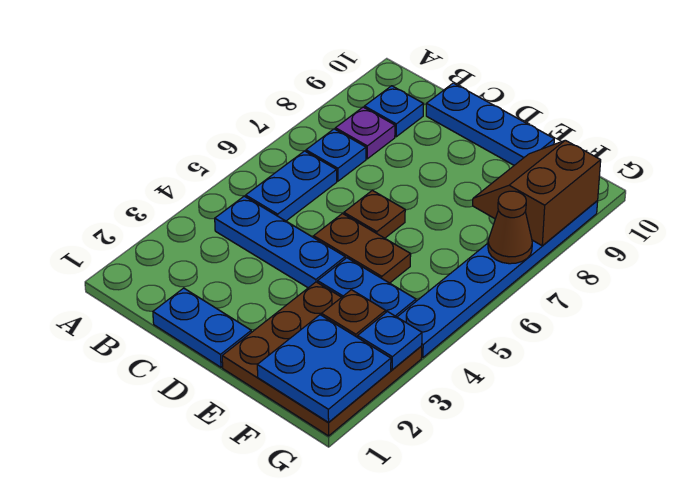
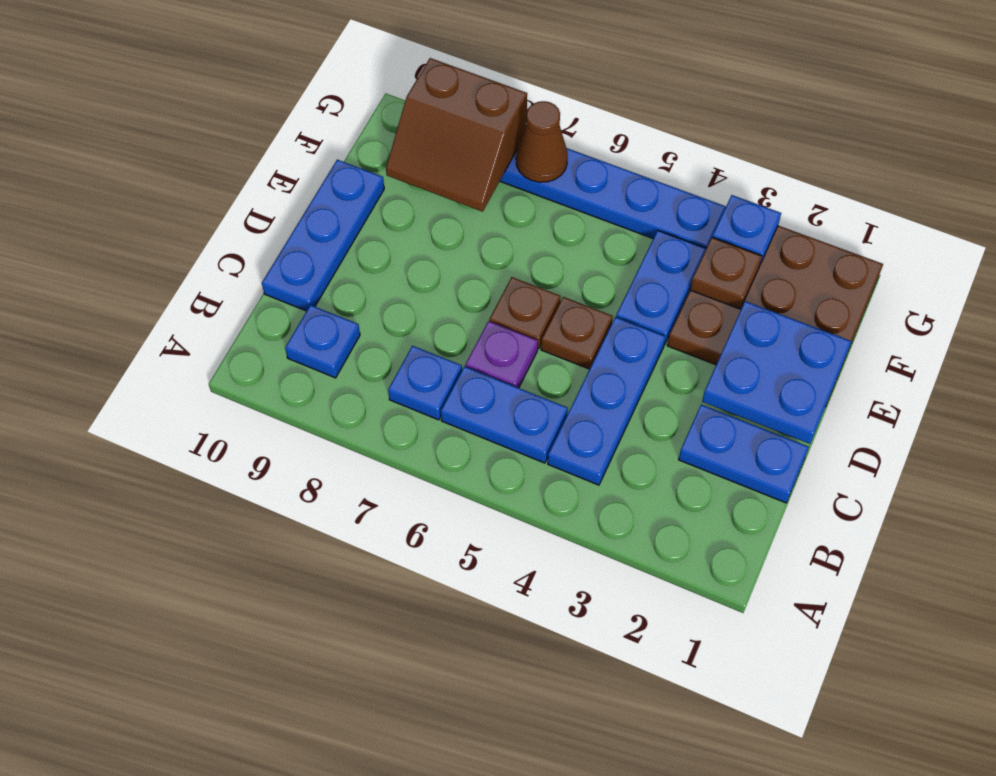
purple 1x1 plate [335,107,395,159] -> purple 1x1 plate moved to [465,321,538,388]
blue 1x2 plate [153,288,251,367] -> blue 1x2 plate turned to [679,405,809,503]
brown 1x2 plate [314,214,411,283] -> brown 1x1 plate [541,297,613,369]
blue 2x2 plate [257,315,391,423] -> blue 2x2 plate moved to [702,301,852,444]

